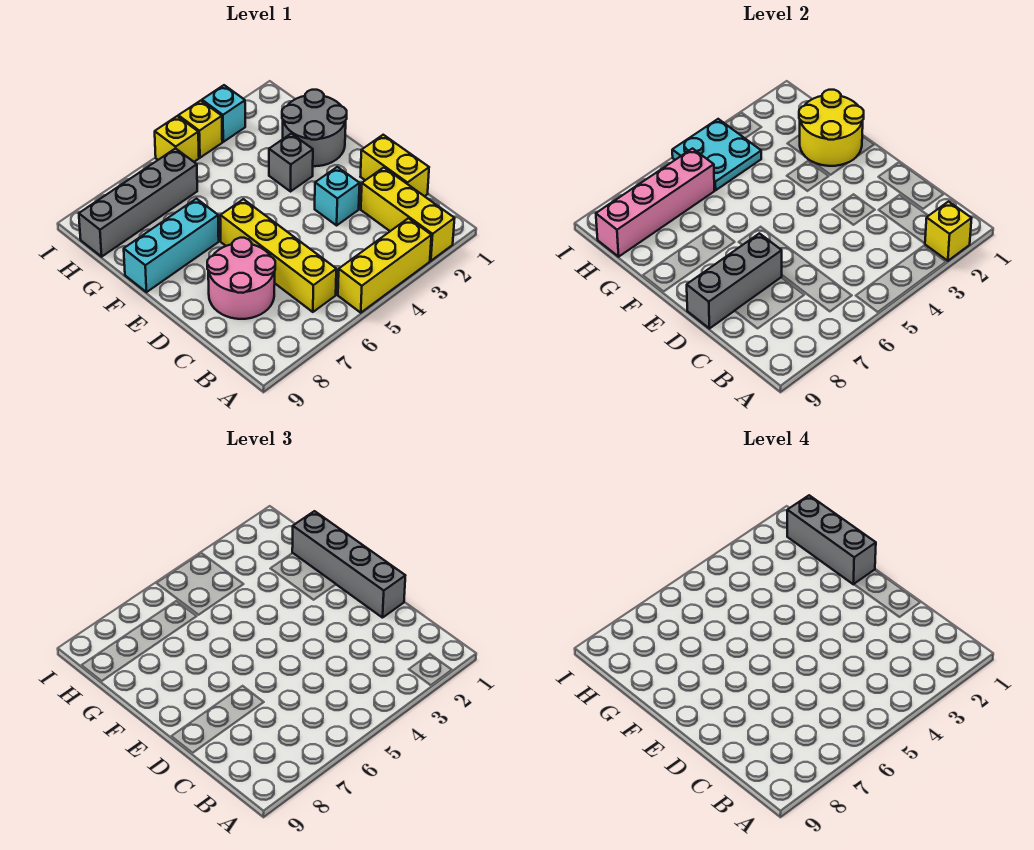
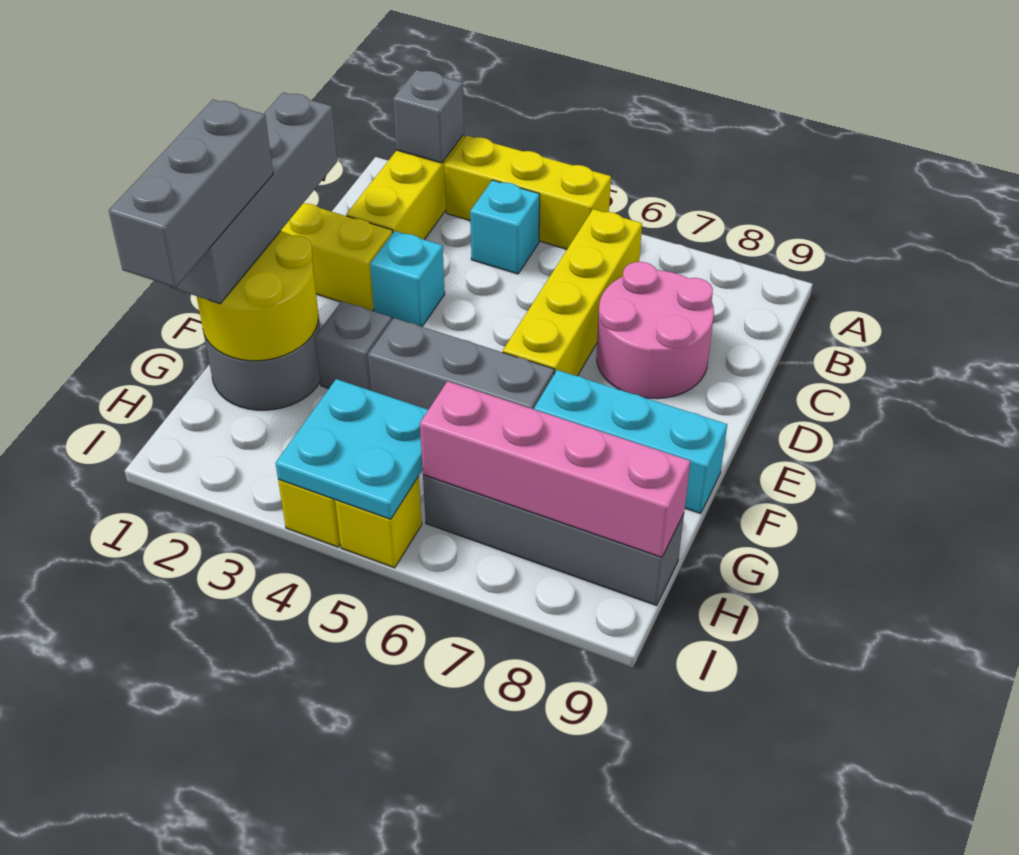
yellow 1x1 brick [925,202,972,261] -> grey 1x1 brick [393,70,464,163]
yellow 1x2 brick [360,135,429,196] -> yellow 1x2 brick turned to [281,203,392,311]
grey 1x3 brick [687,233,782,329] -> grey 1x3 brick moved to [368,318,554,410]
cyan 1x1 brick [202,85,245,142] -> cyan 1x1 brick moved to [470,180,540,274]

